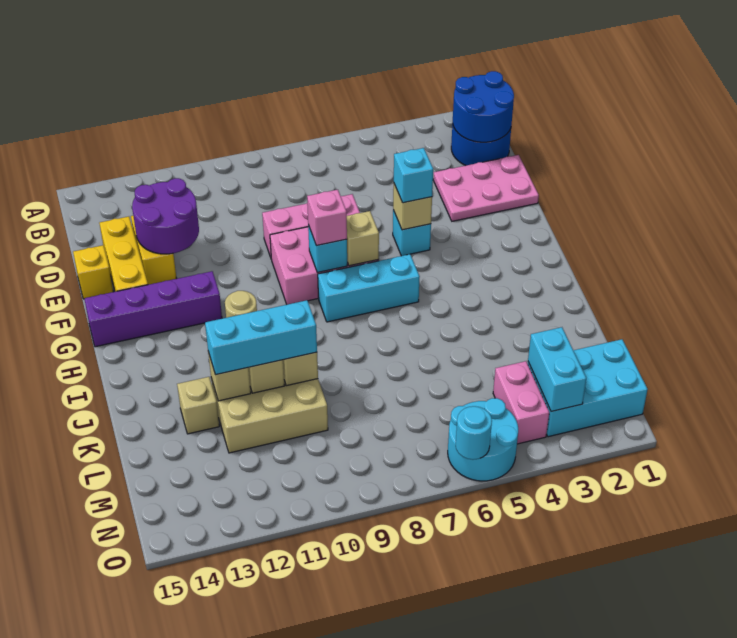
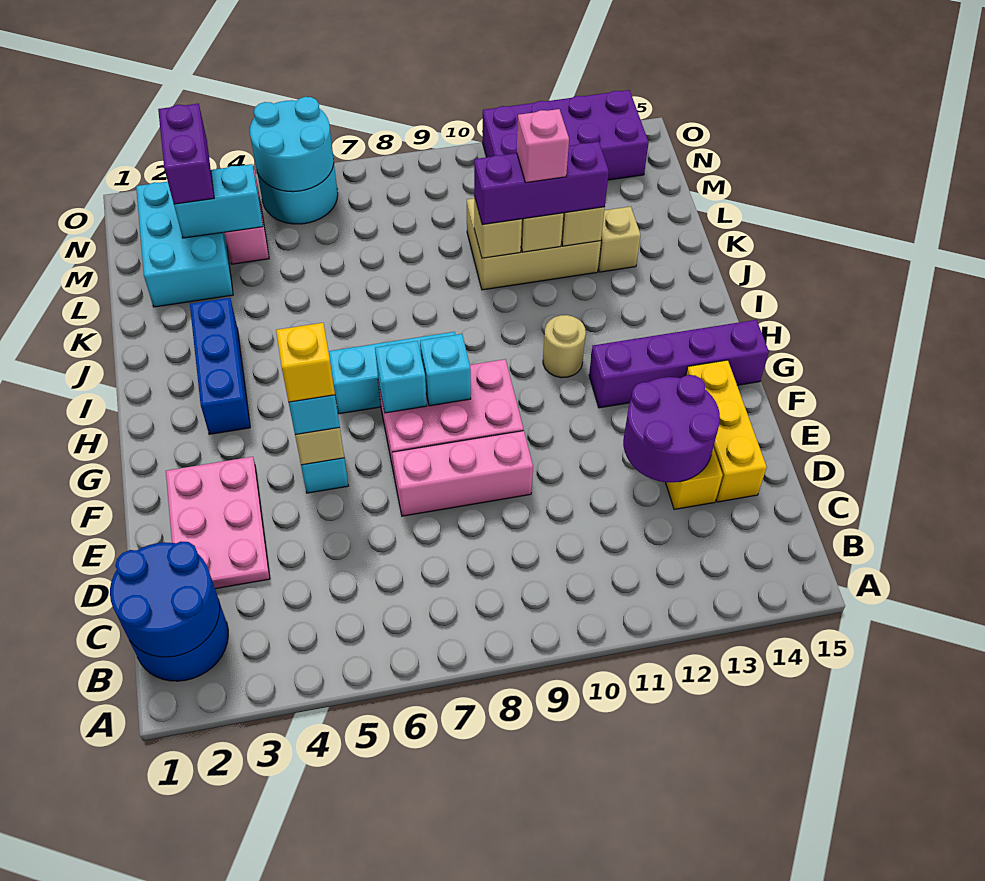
pink 2x3 plate [433,155,539,221] -> pink 2x3 plate turned to [166,457,270,589]
yellow 1x1 brick [73,245,113,299] -> yellow 1x1 brick moved to [276,323,335,402]
tan 1x1 brick [347,211,379,266] -> cyan 1x1 brick [375,341,427,413]
pink 1x1 brick [307,190,347,246] -> pink 1x1 brick moved to [517,109,569,183]
none -> blue 1x3 brick [190,298,250,434]
cyan 1x3 brick [205,300,317,375] -> purple 1x3 brick [474,142,609,225]
cyan 2x3 brick [528,339,648,437] -> cyan 2x3 brick turned to [136,182,233,307]
cyan 1x2 brick [528,327,586,412] -> cyan 1x2 brick turned to [174,164,263,238]
none -> purple 1x2 brick [158,104,214,204]
none -> purple 2x4 brick [482,90,649,180]
cyan 1x1 round brick [456,406,492,460] -> cyan 2x2 round brick [250,97,334,192]

